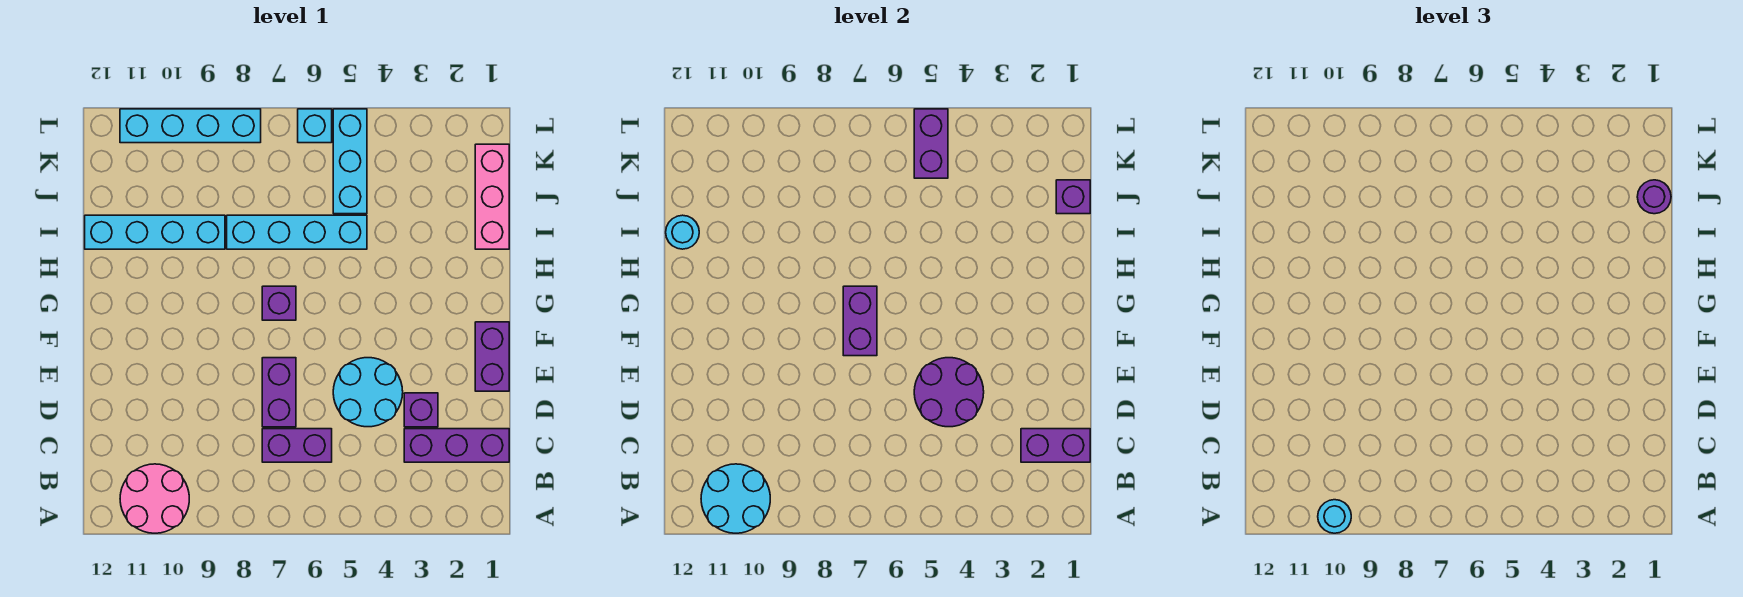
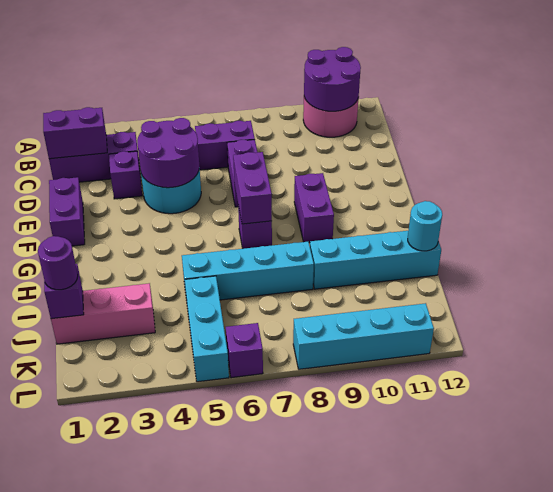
cyan 2x2 round brick [701,464,770,533] -> purple 2x2 round brick [304,47,361,111]
cyan 1x1 round brick [1318,500,1351,533] -> none
pink 1x3 brick [475,144,509,249] -> pink 1x3 brick turned to [51,283,155,344]
purple 1x2 brick [914,109,948,178] -> purple 1x2 brick moved to [294,173,334,243]
cyan 1x1 brick [298,109,332,143] -> purple 1x1 brick [226,323,263,378]

